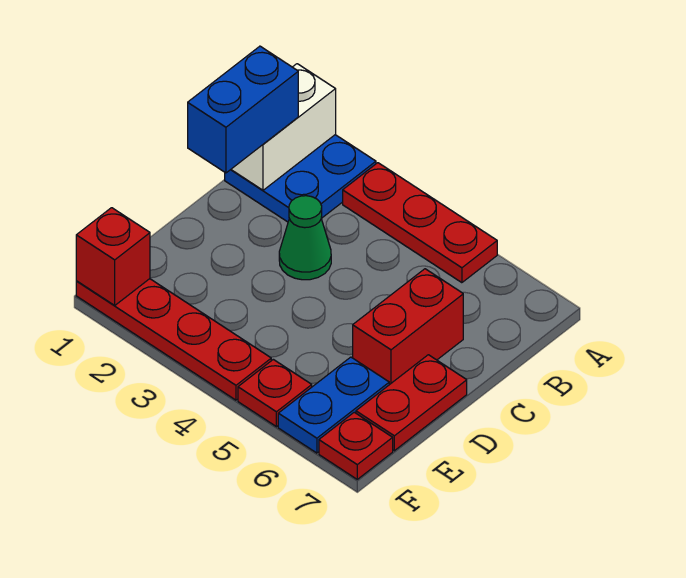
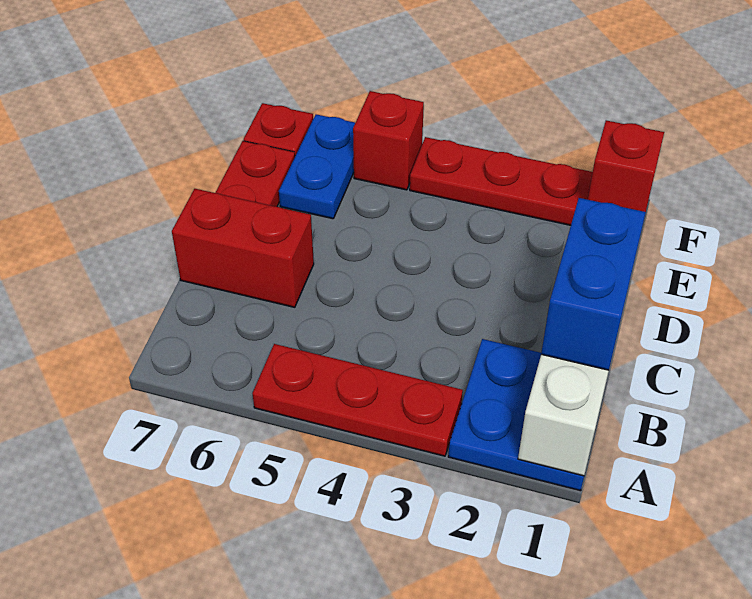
green 1x1 cone [279,196,331,280] -> none
red 1x2 brick [353,269,463,385] -> red 1x2 brick turned to [172,189,314,307]
red 1x1 plate [238,359,312,427] -> red 1x1 brick [353,91,424,190]

